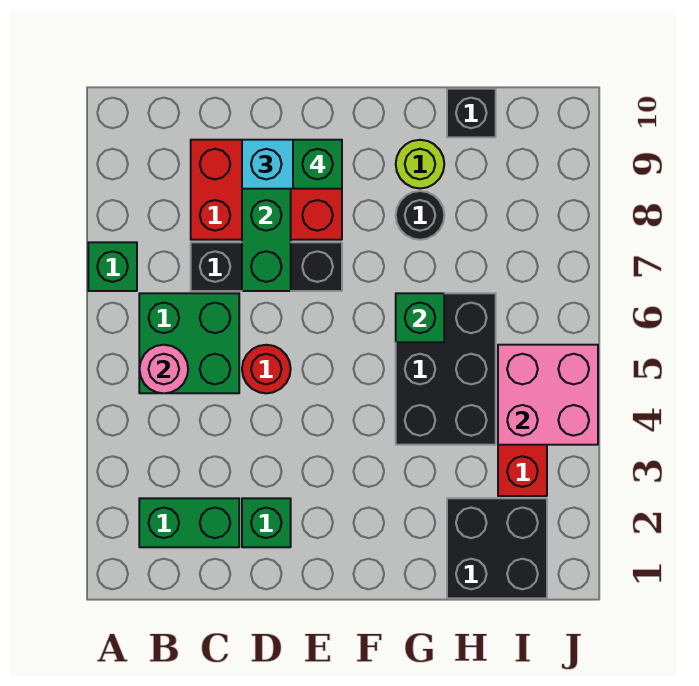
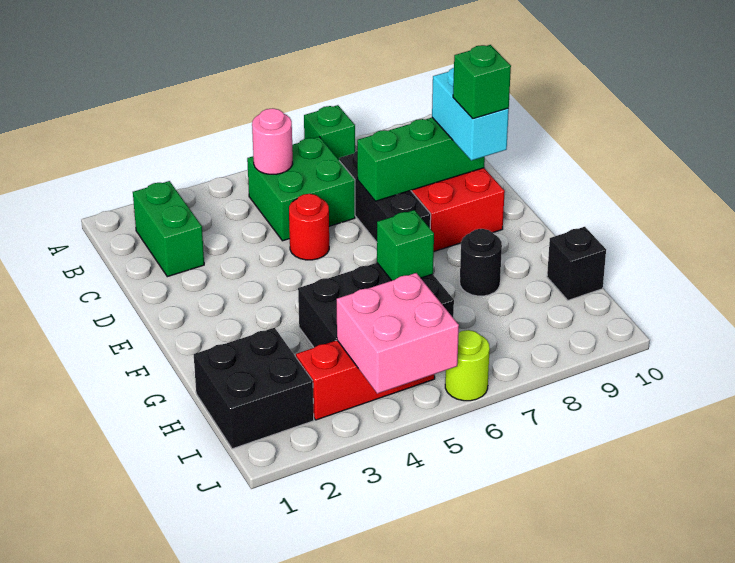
green 1x1 brick [242,498,291,547] -> none
lime 1x1 round brick [396,140,444,188] -> lime 1x1 round brick moved to [445,330,490,401]

